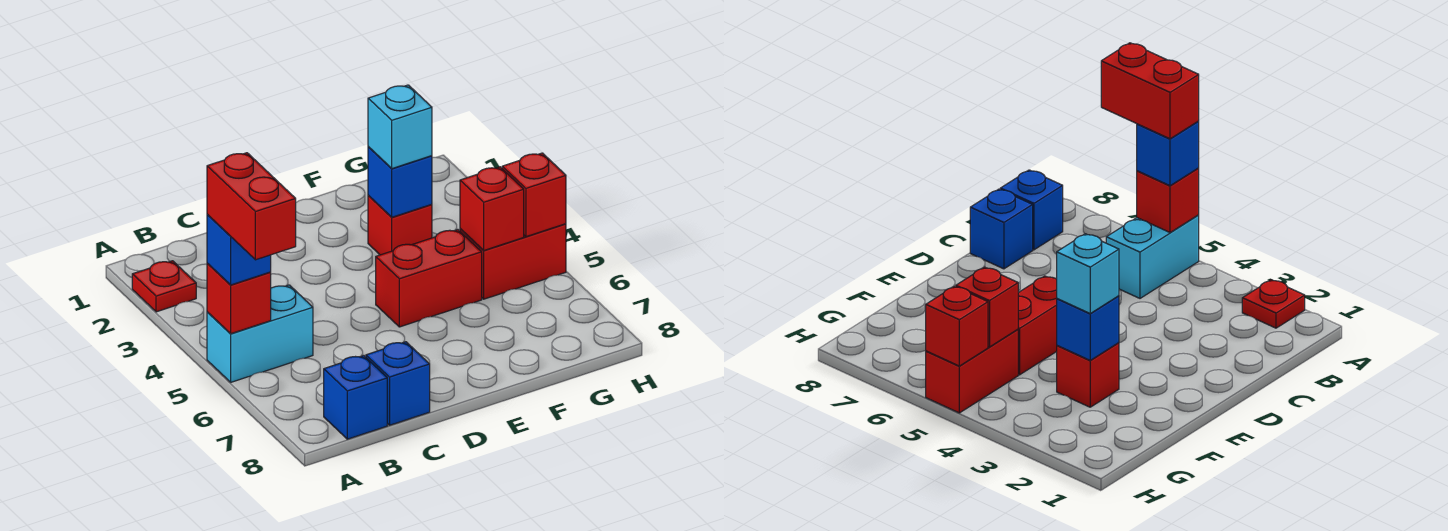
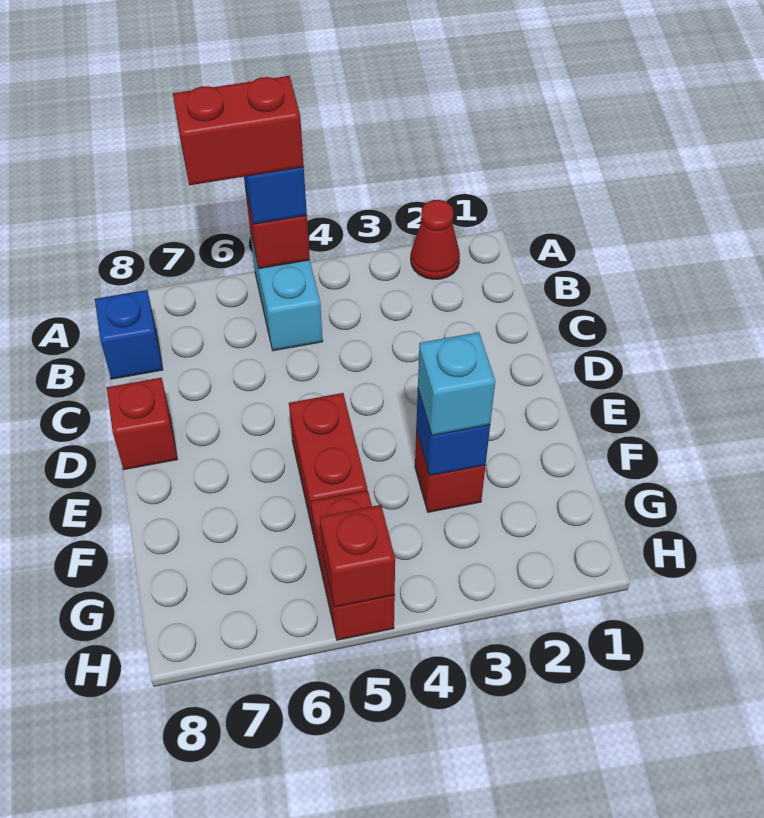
red 1x1 plate [132,261,196,312] -> red 1x1 cone [411,200,460,279]
blue 1x1 brick [366,342,430,425] -> none
red 1x1 brick [460,167,524,251] -> red 1x1 brick moved to [107,378,177,470]

